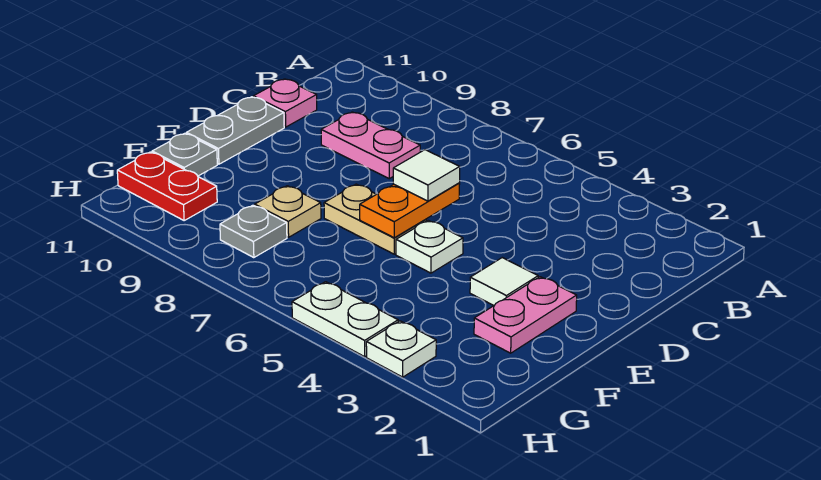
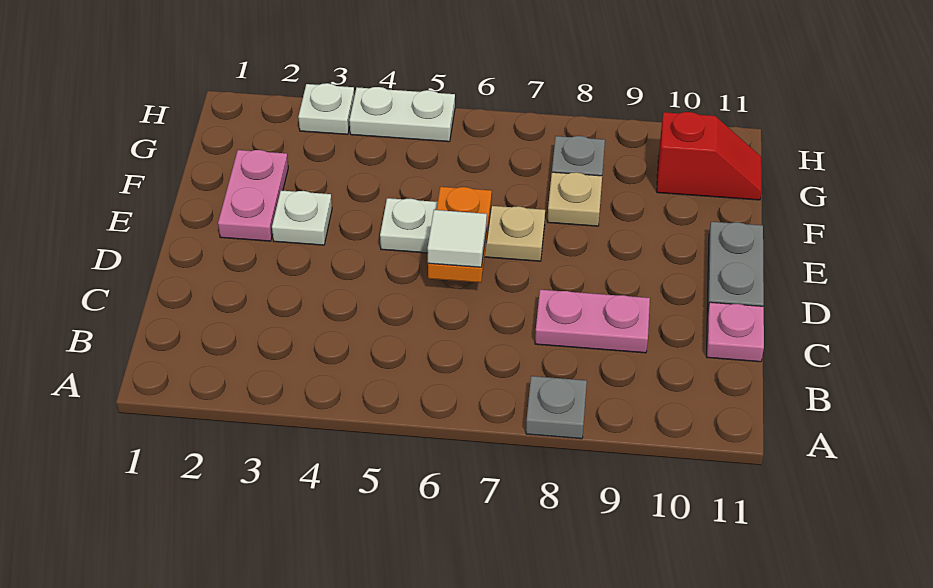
white 1x1 tile [470,258,538,305] -> white 1x1 plate [272,191,332,245]
grey 1x1 plate [152,133,217,176] -> grey 1x1 plate moved to [526,376,587,439]
red 1x2 plate [117,152,217,220] -> red 1x2 slope [657,112,762,200]

